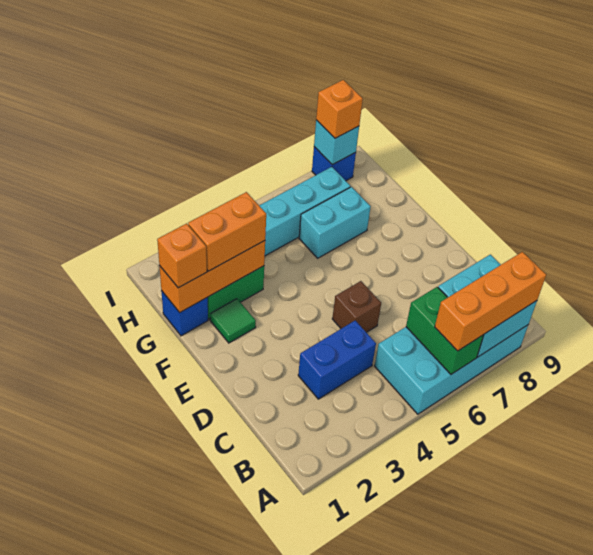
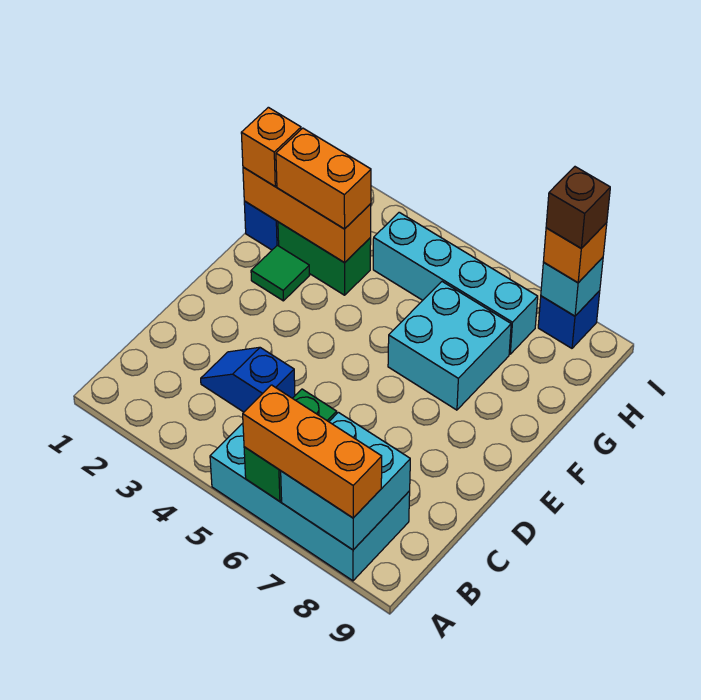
blue 1x2 brick [298,321,376,399] -> blue 1x2 slope [201,347,295,412]
brown 1x1 brick [332,281,381,332] -> brown 1x1 brick moved to [546,167,610,248]
cyan 1x2 brick [299,187,371,258] -> cyan 2x2 brick [388,282,511,410]

